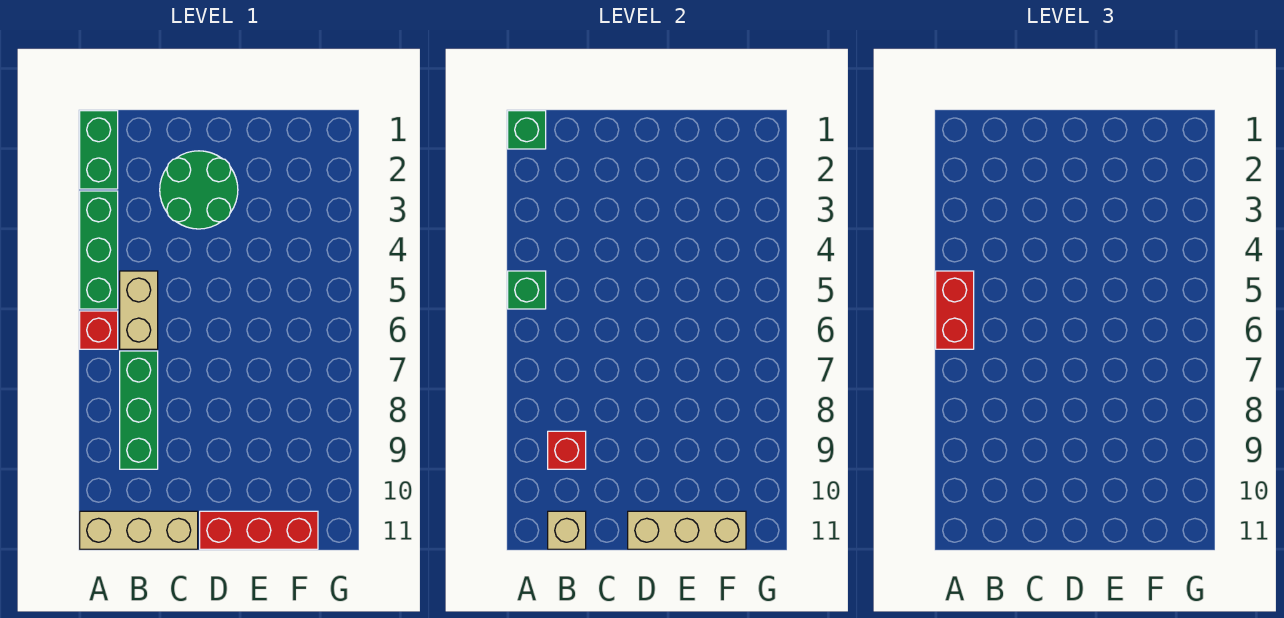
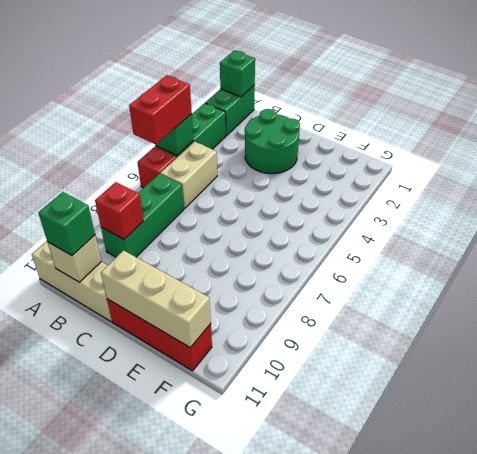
none -> green 1x1 brick [38,192,95,256]

